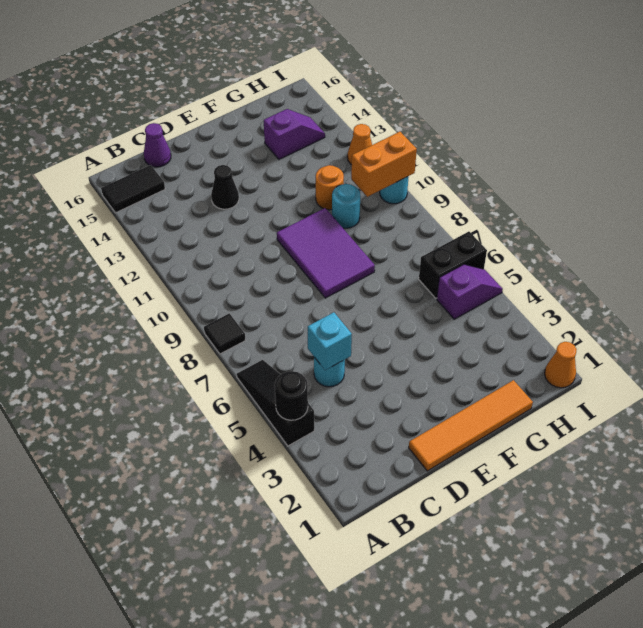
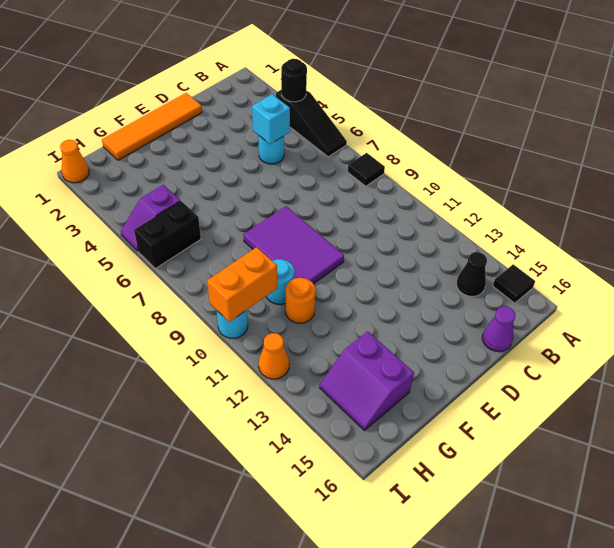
black 1x2 tile [101,165,165,213] -> black 1x1 tile [493,264,535,303]
black 1x1 cone [211,165,239,209] -> black 1x1 cone moved to [456,252,487,296]
purple 1x2 slope [264,109,325,159] -> purple 2x2 slope [320,331,414,430]

